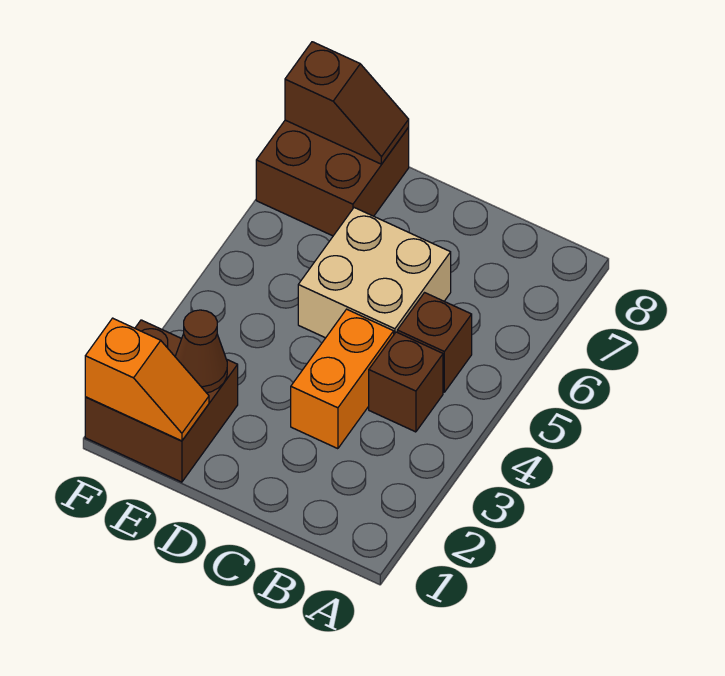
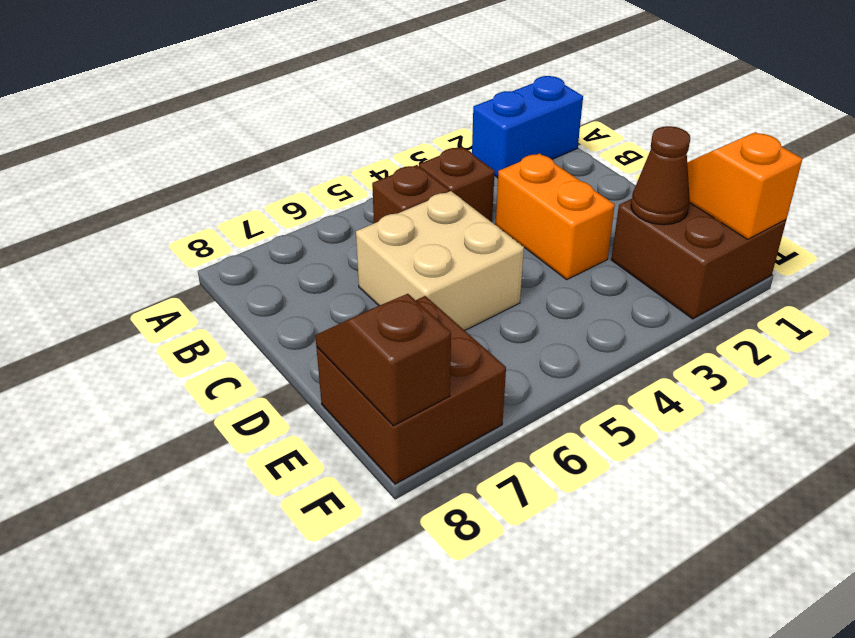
none -> blue 1x2 brick [472,76,583,178]
orange 1x2 brick [291,309,394,449] -> orange 1x2 brick turned to [496,153,615,279]

